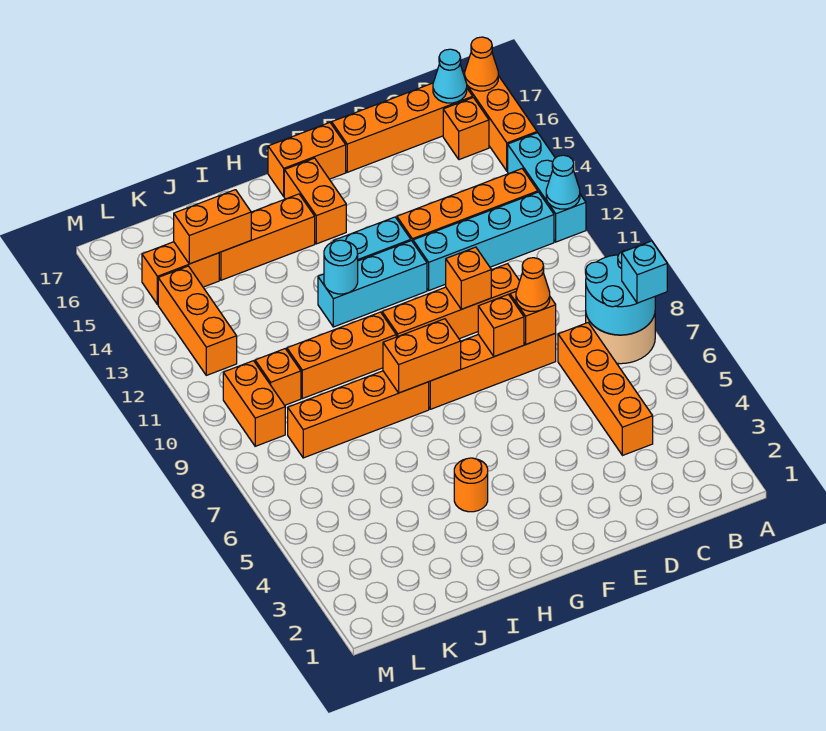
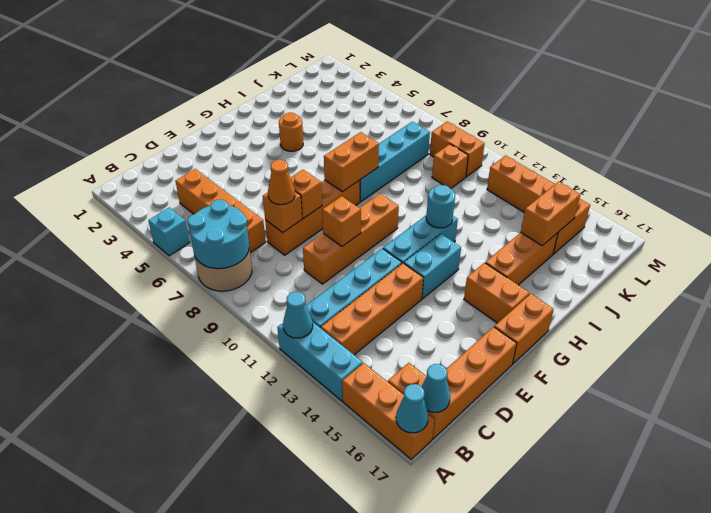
cyan 1x1 brick [622,241,667,303] -> cyan 1x1 brick moved to [148,207,190,256]
orange 1x1 cone [465,37,498,91] -> cyan 1x1 cone [396,384,428,433]
orange 1x4 brick [288,371,429,458] -> cyan 1x4 brick [360,122,430,202]
orange 1x3 brick [287,312,396,399] -> none

